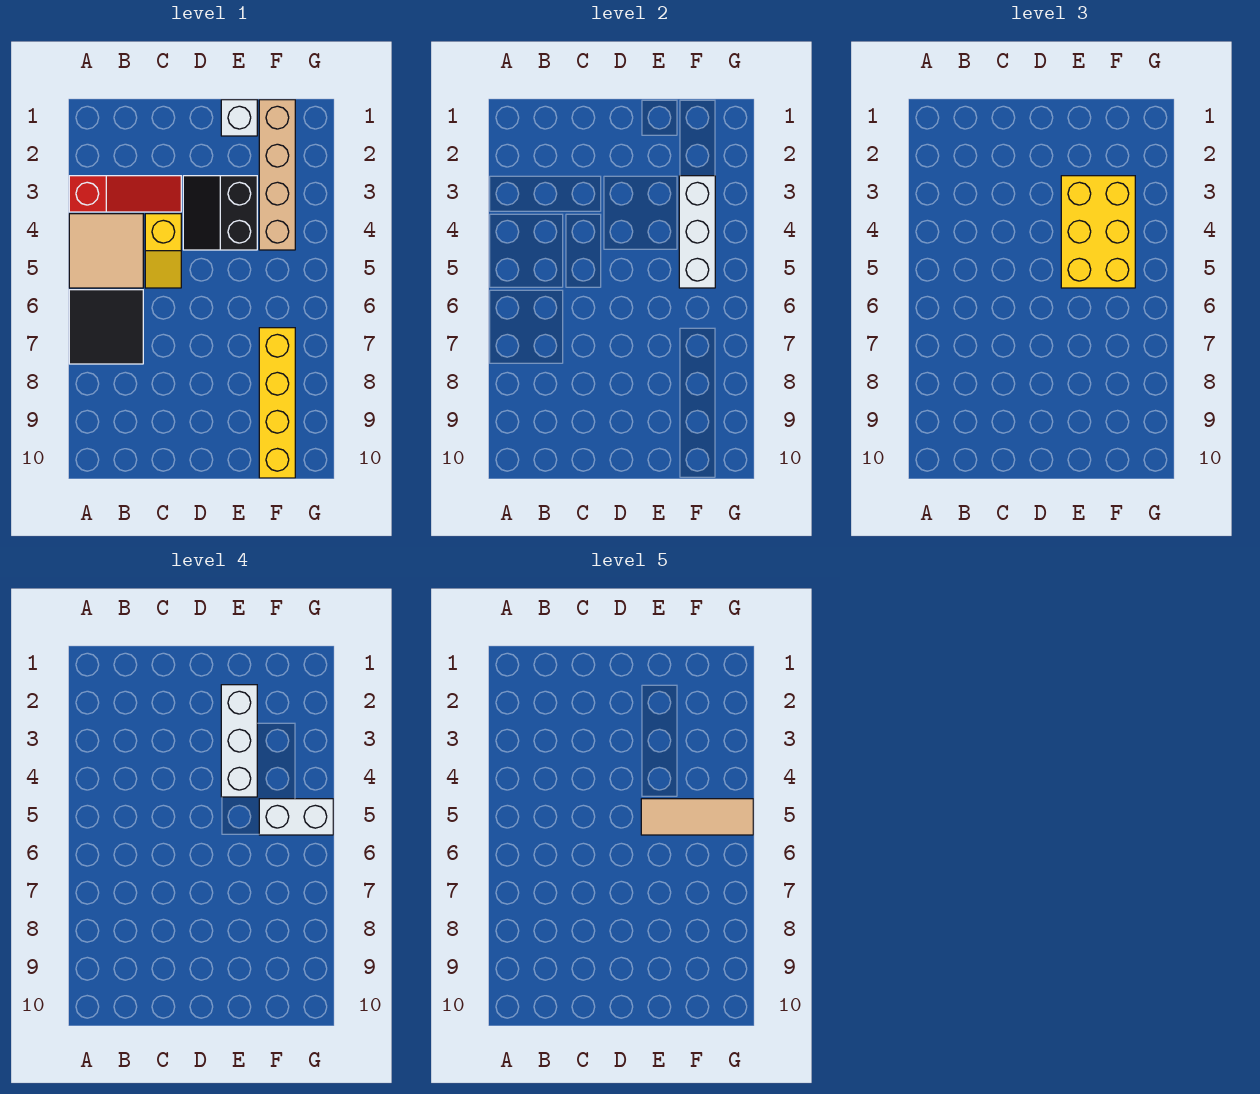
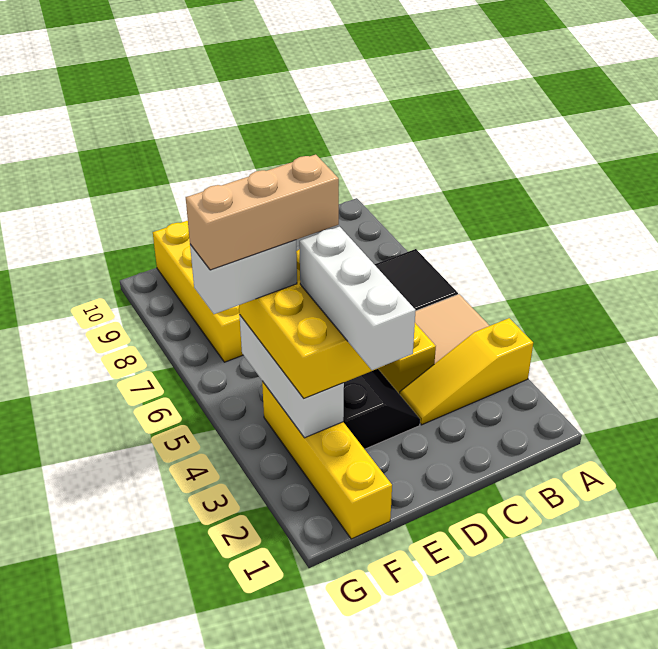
red 1x3 slope [69,176,181,212] -> yellow 1x3 slope [400,318,533,425]
white 1x1 brick [221,100,257,136] -> none
tan 1x3 tile [641,799,753,835] -> tan 1x3 brick [186,155,339,270]
tan 1x4 brick [259,100,295,250] -> yellow 1x4 brick [262,381,392,539]

